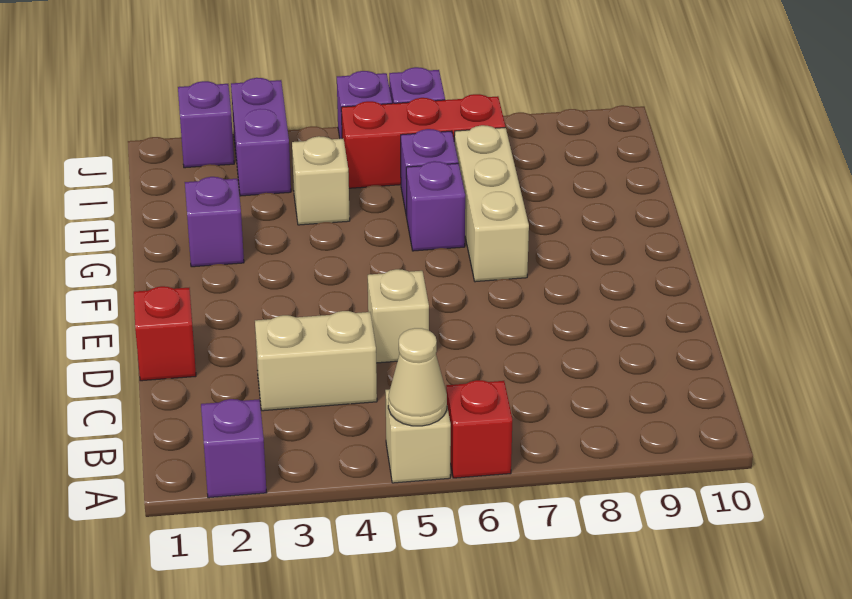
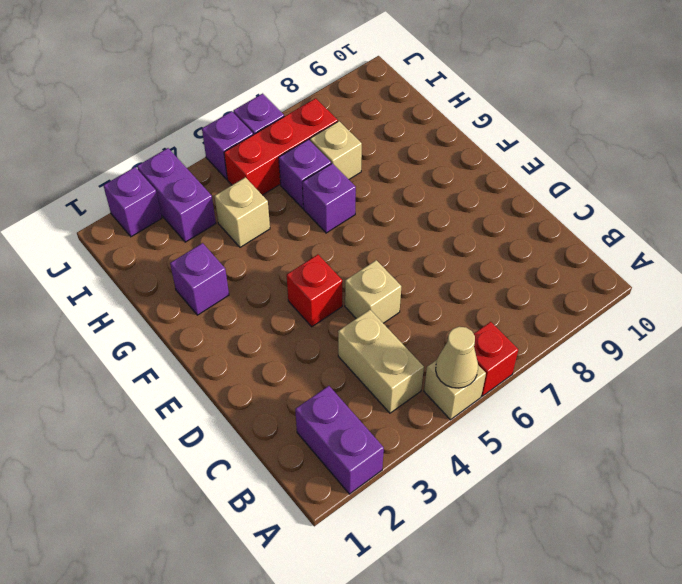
purple 1x1 brick [201,399,267,498] -> purple 1x2 brick [295,386,384,494]
tan 1x2 brick [255,311,377,411] -> tan 1x2 brick turned to [338,310,424,413]
red 1x1 brick [134,286,196,381] -> red 1x1 brick moved to [287,255,342,327]
tan 1x3 brick [454,125,529,282] -> tan 1x1 brick [310,121,362,179]

